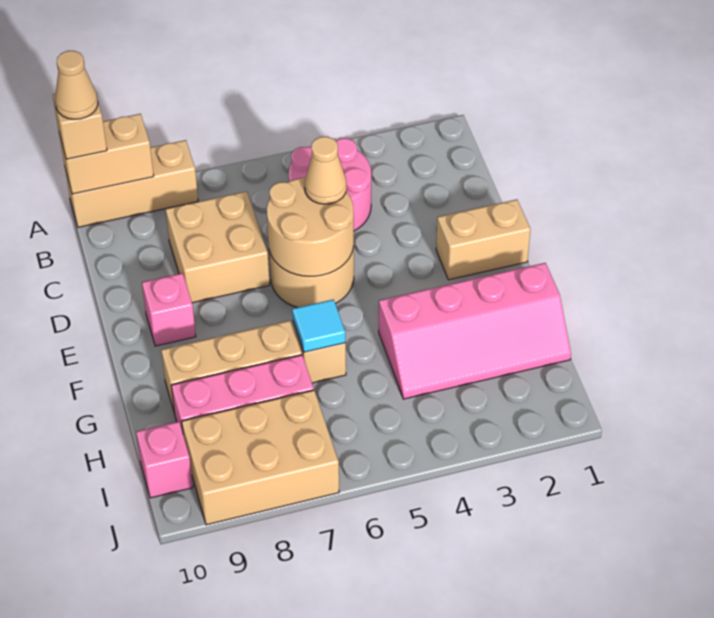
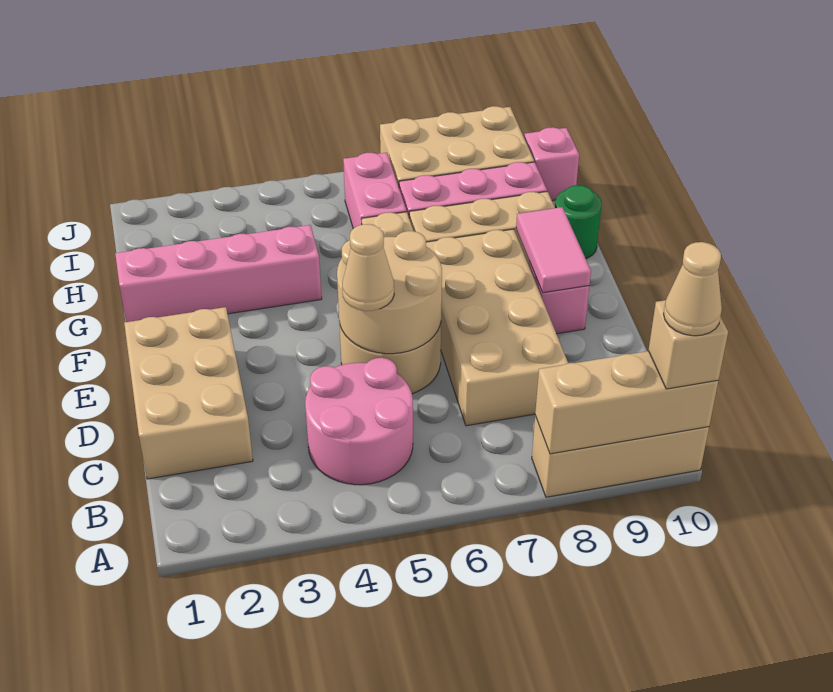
tan 1x2 brick [59,114,154,194] -> tan 1x3 brick [535,351,718,454]
tan 2x2 brick [166,191,270,303] -> tan 2x4 brick [426,229,568,426]
tan 1x2 brick [436,200,531,280] -> tan 2x3 brick [124,307,253,479]
none -> pink 1x2 tile [516,207,591,293]
cyan 1x1 tile [292,300,346,352] -> none
none -> green 1x1 round brick [555,185,602,259]
none -> pink 1x2 brick [343,153,406,228]

